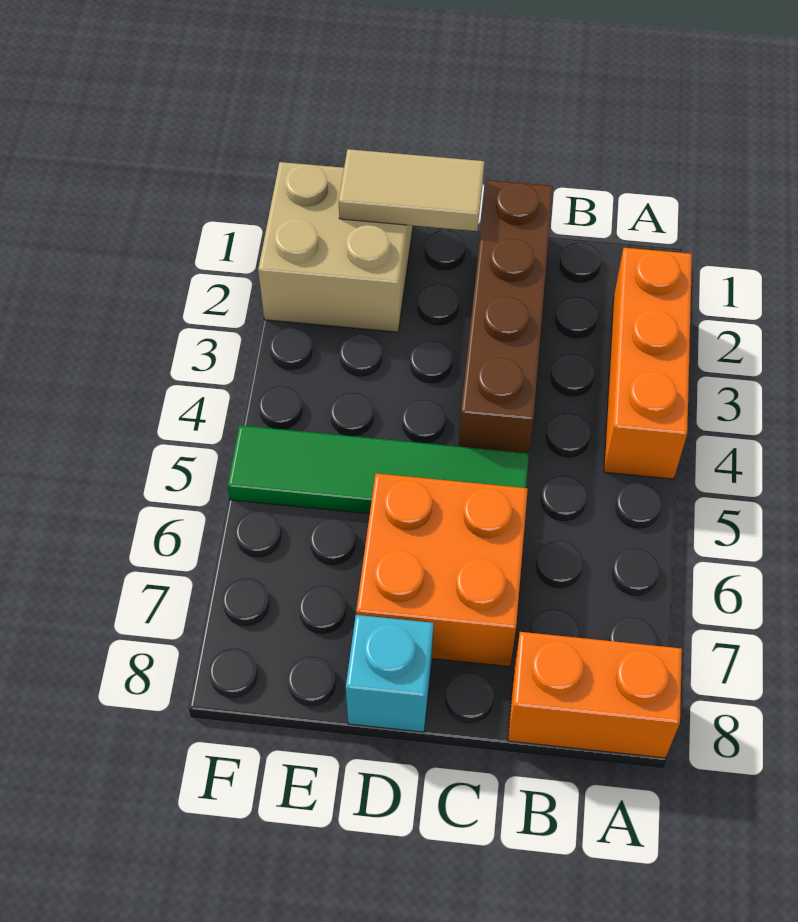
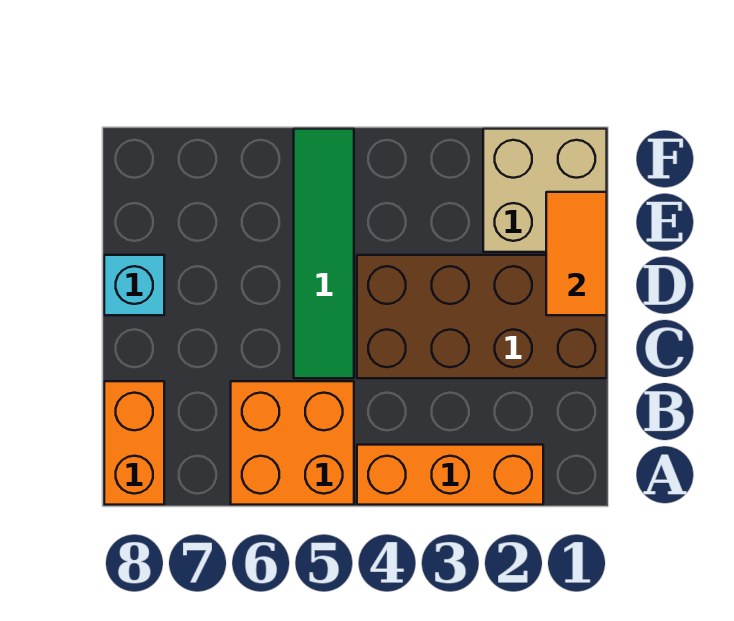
brown 1x4 brick [459,180,553,453] -> brown 2x4 brick [357,255,607,378]
orange 2x2 brick [356,473,528,667] -> orange 2x2 brick moved to [231,381,354,505]
tan 1x2 tile [339,149,484,231] -> orange 1x2 tile [546,192,607,315]

